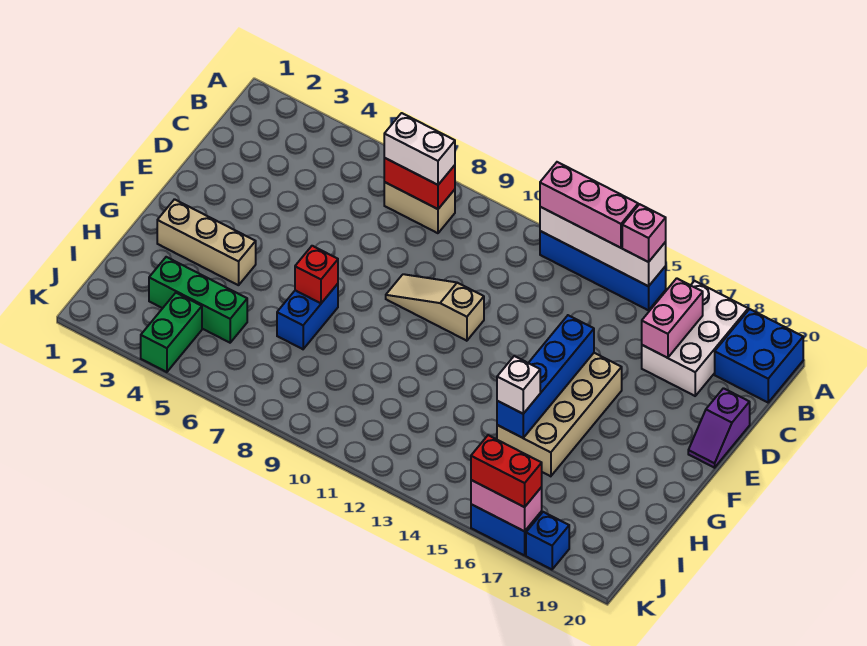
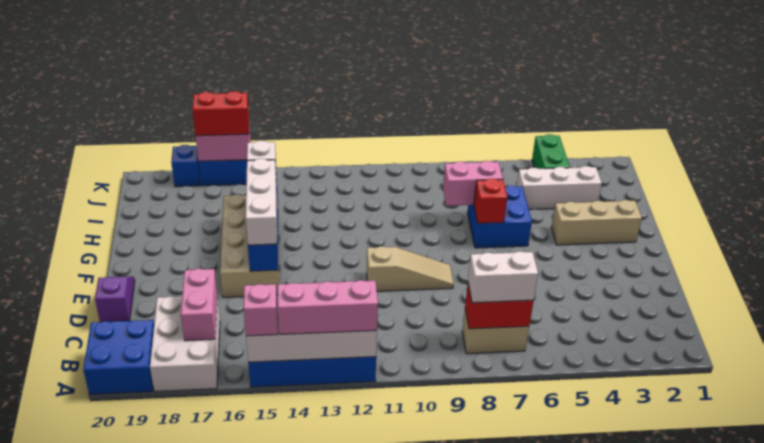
none -> white 1x3 brick [246,159,277,245]
blue 1x2 brick [277,284,338,349] -> blue 2x2 brick [468,186,532,248]
none -> pink 1x2 brick [443,161,503,206]
green 1x3 brick [149,257,247,343] -> white 1x3 brick [517,166,602,209]

